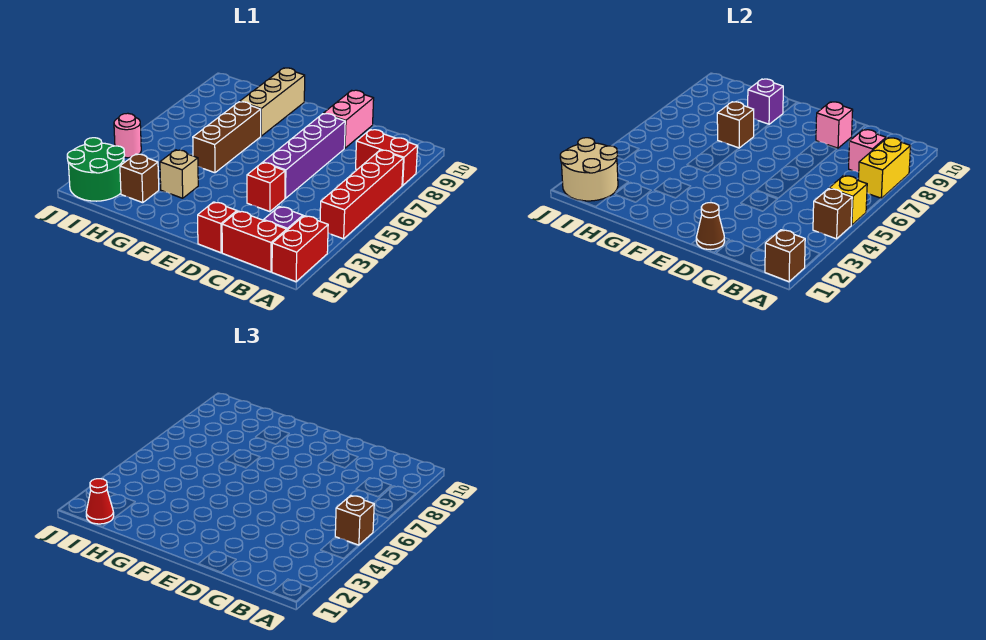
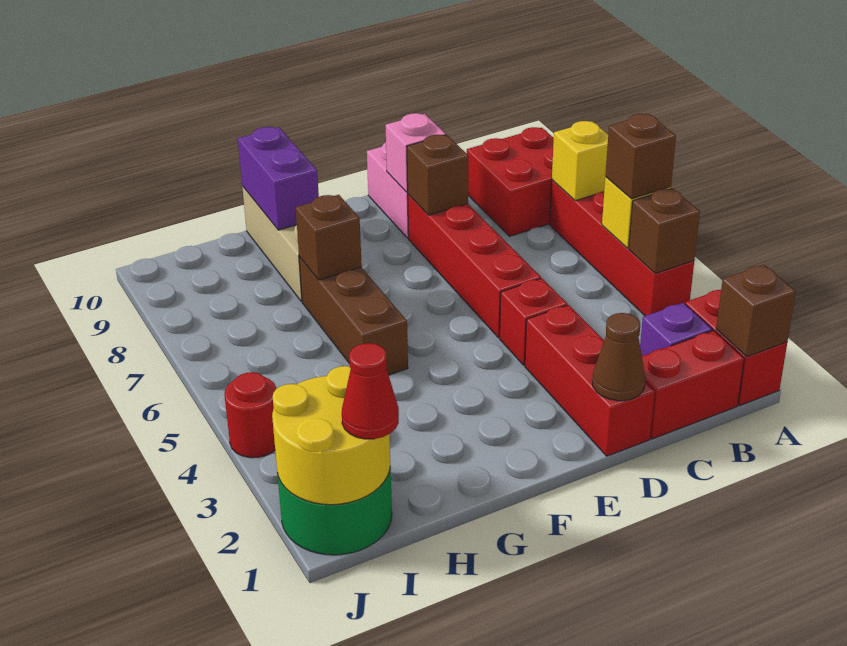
yellow 1x2 brick [858,138,911,198] -> yellow 1x1 brick [552,121,608,201]
red 1x2 brick [356,130,418,186] -> red 2x2 brick [467,127,554,236]
pink 1x1 brick [849,130,886,172] -> none
red 1x1 brick [198,202,237,253] -> red 1x3 brick [525,305,655,456]
purple 1x4 brick [263,114,345,198] -> red 1x4 brick [408,194,541,338]
tan 1x1 brick [160,150,198,198] -> none
purple 1x1 brick [748,79,783,124] -> purple 1x2 brick [238,127,319,230]
brown 1x1 brick [120,154,159,203] -> brown 1x1 brick moved to [407,135,468,215]
tan 2x2 round brick [560,138,618,201] -> yellow 2x2 round brick [272,366,390,505]
pink 1x1 round brick [114,113,141,158] -> red 1x1 round brick [224,372,277,458]

